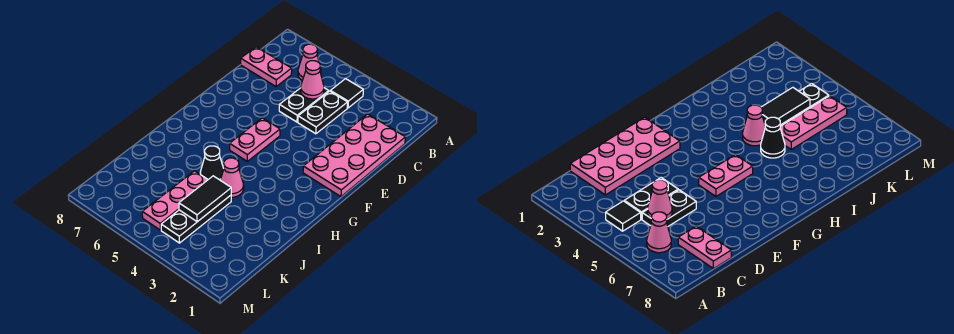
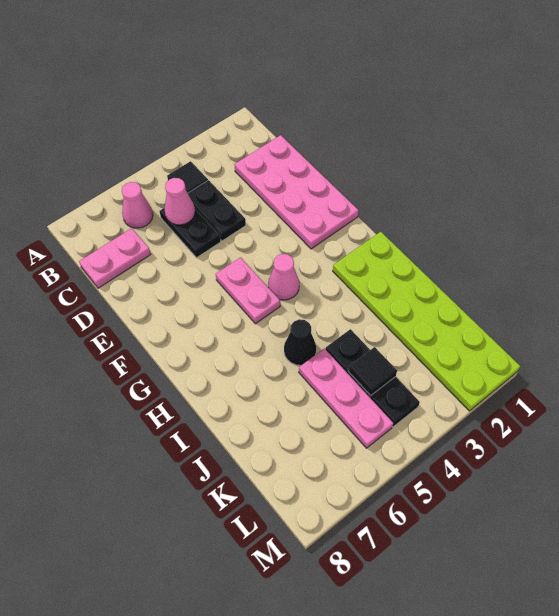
none -> lime 2x6 plate [333,232,520,411]
pink 1x1 cone [220,158,244,197] -> pink 1x1 cone moved to [268,254,299,300]
black 1x2 tile [179,176,231,222] -> black 1x1 tile [348,347,397,396]

